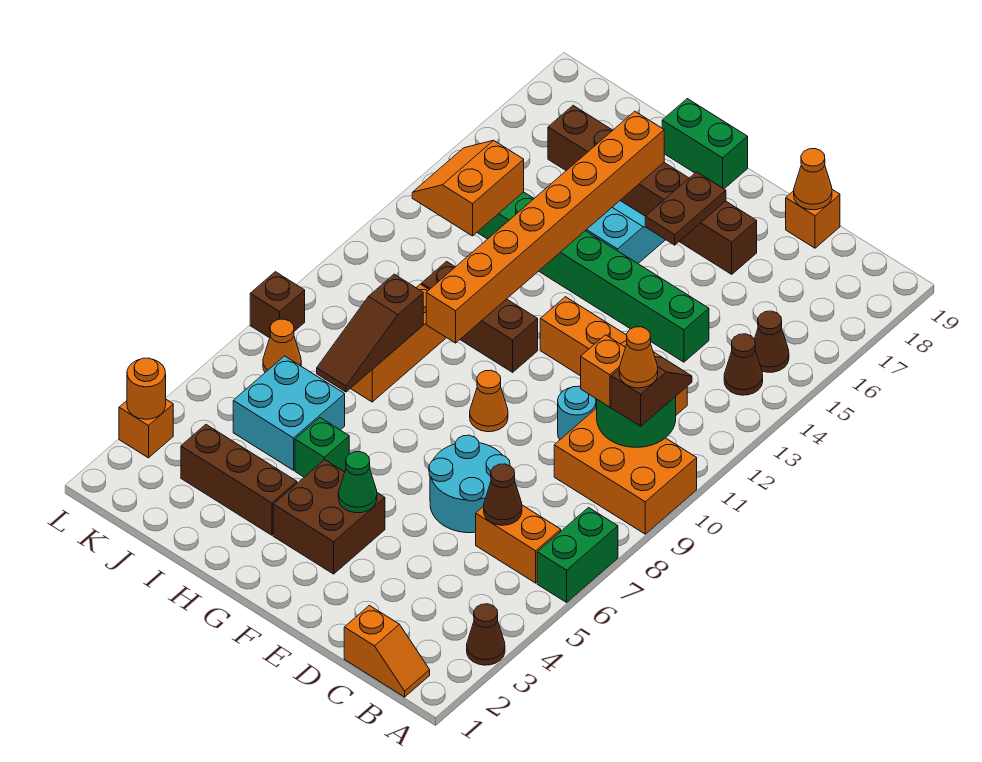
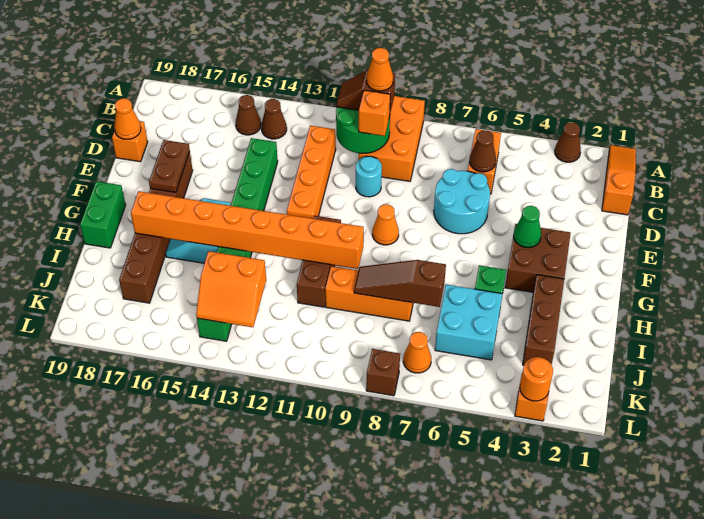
green 1x2 brick [537,508,618,602] -> none
orange 1x2 slope [344,606,430,697] -> orange 1x3 slope [602,145,636,215]
brown 1x2 plate [645,172,726,245] -> brown 1x2 plate turned to [149,140,190,192]
brown 1x3 slope [317,274,423,392] -> brown 1x3 slope turned to [354,260,446,307]

